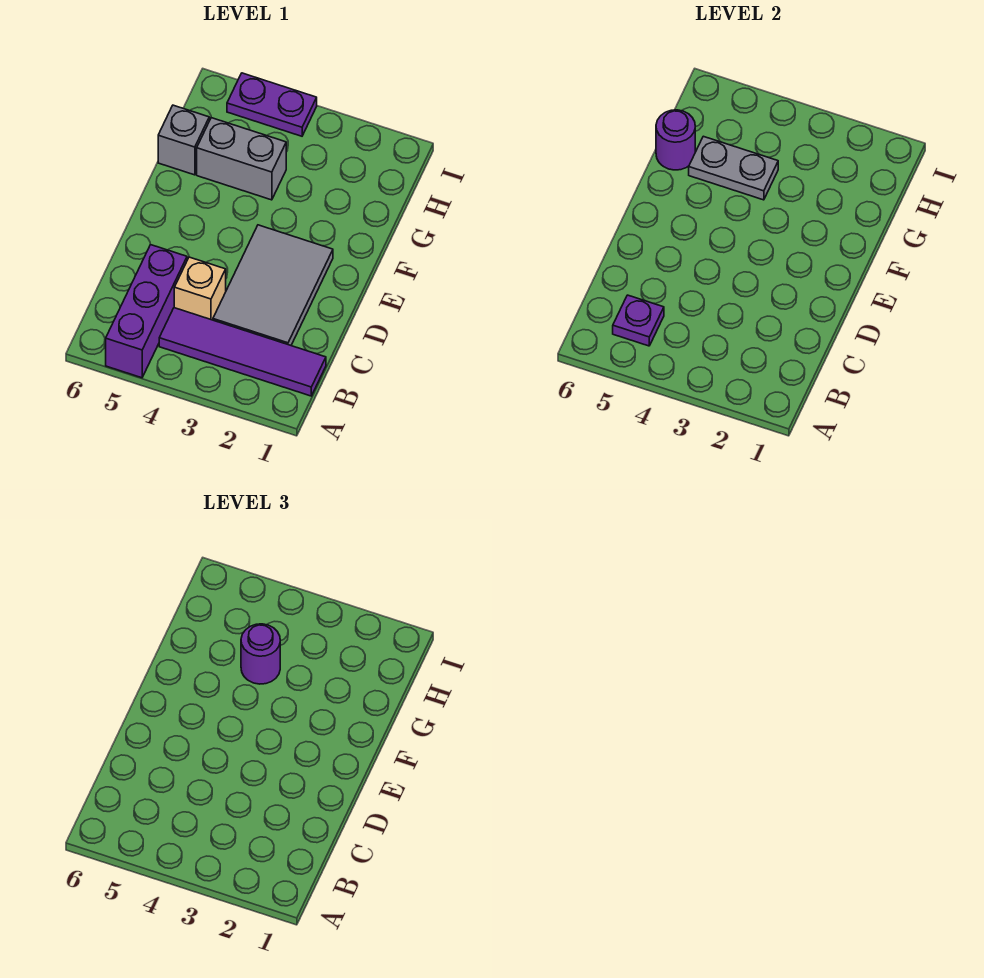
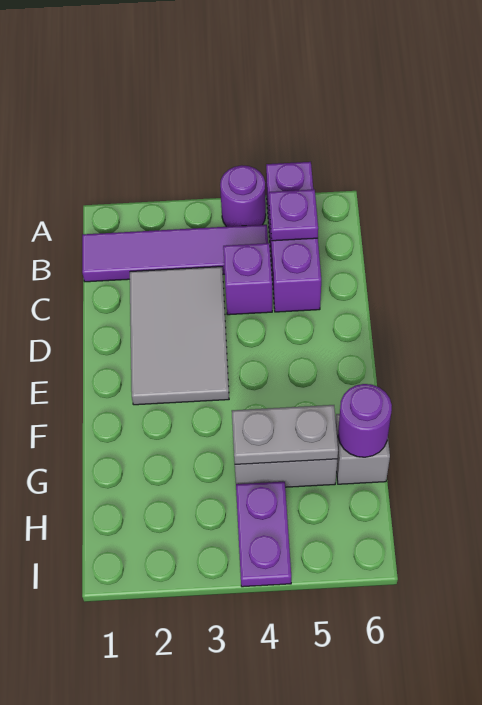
tan 1x1 brick [174,257,226,320] -> purple 1x1 brick [223,243,272,315]
purple 1x1 round brick [241,624,280,684] -> purple 1x1 round brick moved to [220,165,266,227]
purple 1x2 plate [227,73,317,136] -> purple 1x2 plate turned to [236,482,291,587]

